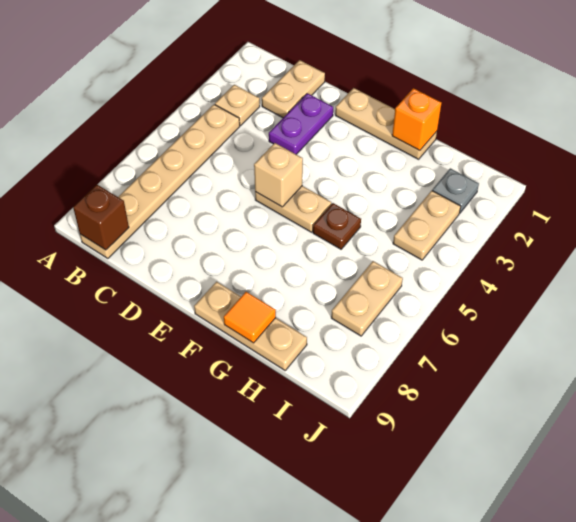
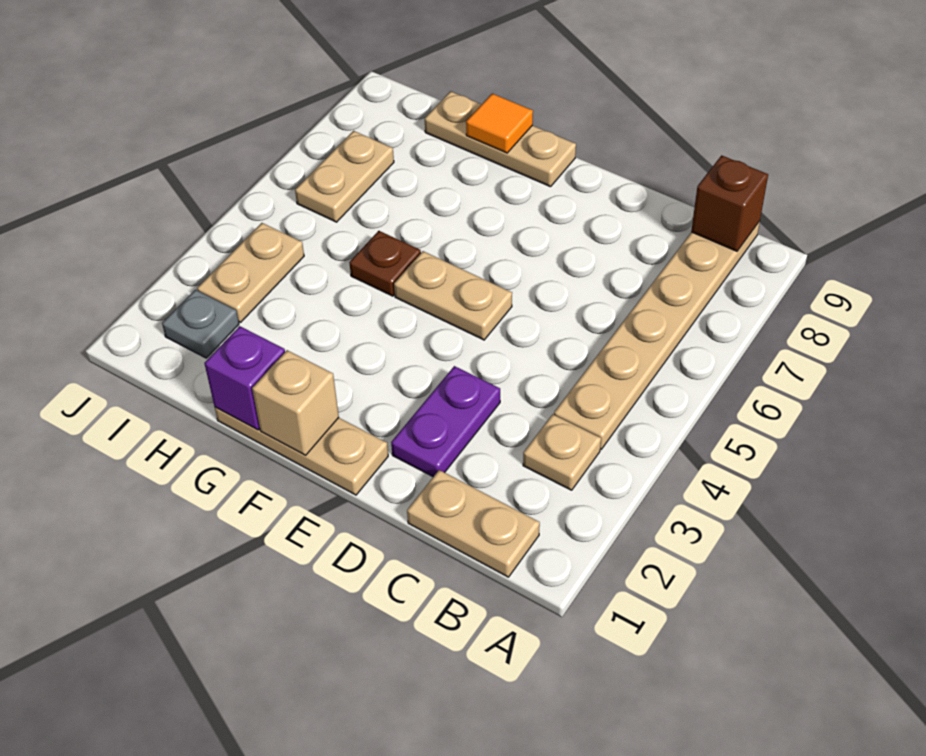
tan 1x2 plate [262,60,325,118] -> tan 1x2 plate turned to [407,470,540,577]
tan 1x1 brick [254,143,303,207] -> tan 1x1 brick moved to [252,350,339,455]
orange 1x1 brick [392,88,442,151] -> purple 1x1 brick [204,326,285,430]

